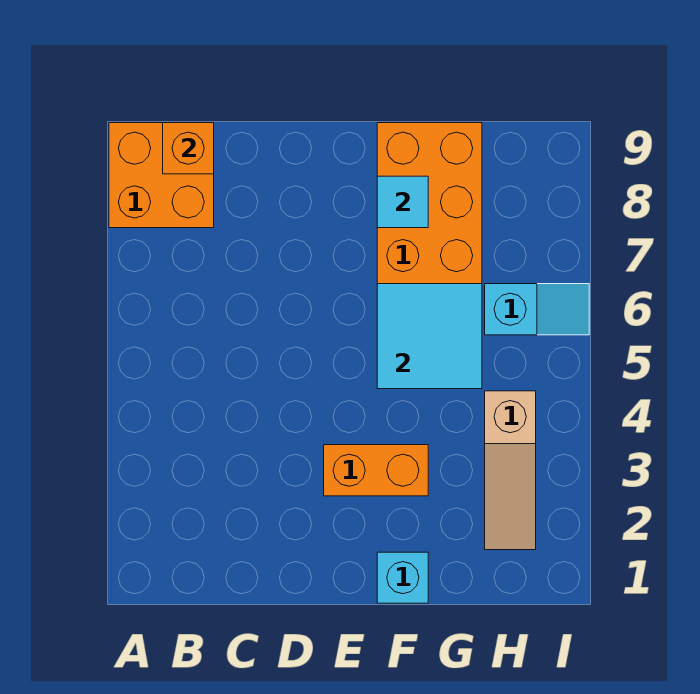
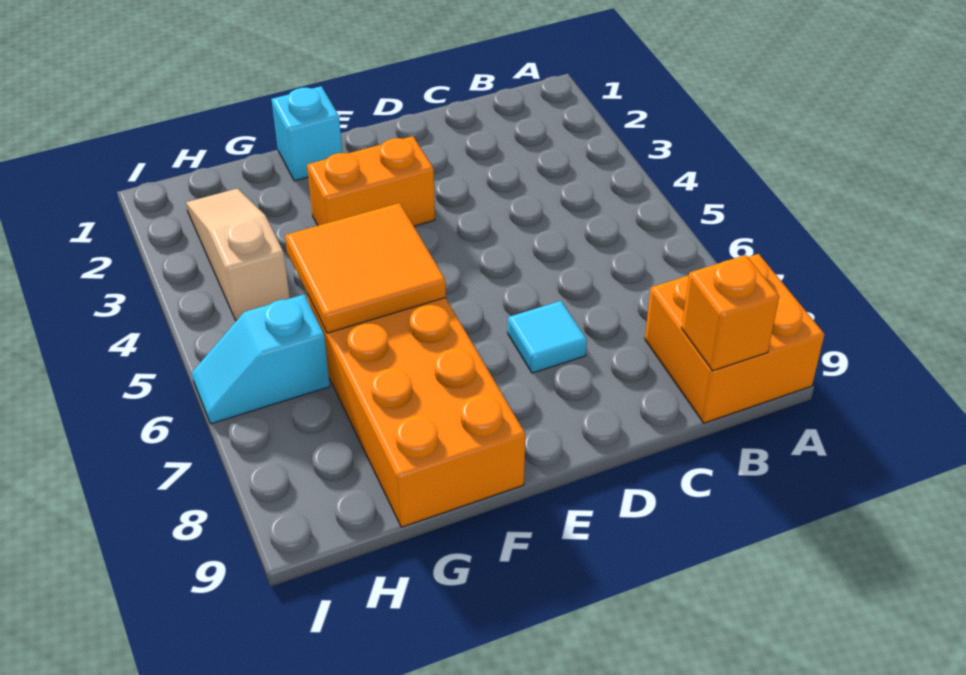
cyan 2x2 tile [377,284,482,389] -> orange 2x2 tile [285,203,446,333]
cyan 1x1 tile [377,176,428,228] -> cyan 1x1 tile moved to [508,301,587,373]

